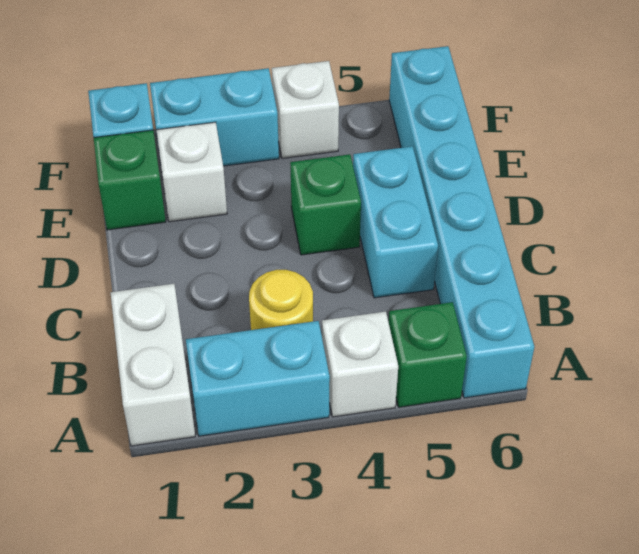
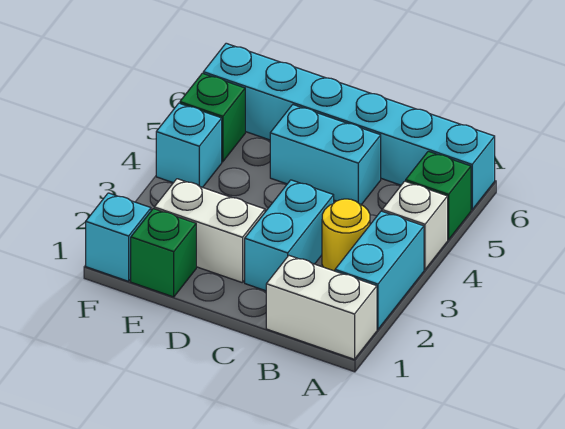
green 1x1 brick [290,154,361,255] -> green 1x1 brick moved to [180,73,245,162]
white 1x1 brick [156,122,227,222] -> white 1x2 brick [154,179,265,283]
cyan 1x2 brick [150,68,279,166] -> cyan 1x2 brick moved to [245,180,334,291]
white 1x1 brick [272,61,339,158] -> cyan 1x1 brick [156,103,222,187]

